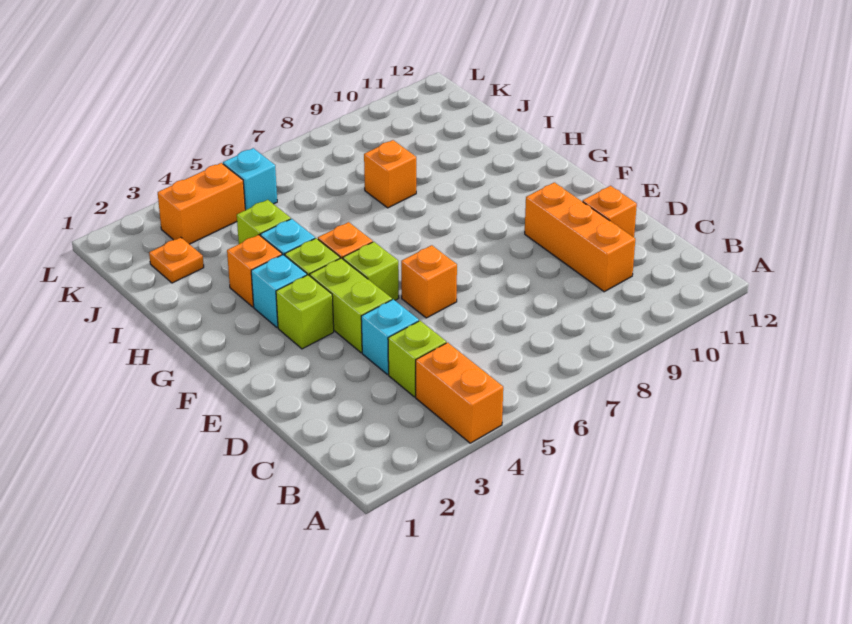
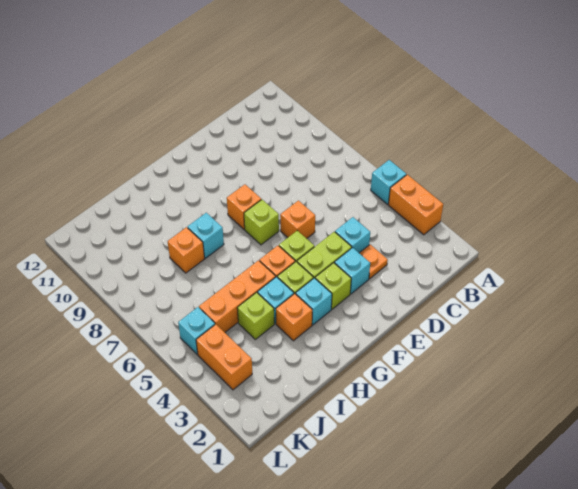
orange 1x2 brick [416,343,503,443] -> orange 1x2 brick turned to [388,175,443,235]
none -> cyan 1x1 brick [371,160,406,204]
lime 1x1 brick [388,321,446,397] -> lime 1x1 brick moved to [244,200,279,245]
orange 1x3 brick [525,182,635,292] -> orange 1x3 brick moved to [199,261,276,332]
orange 1x1 brick [583,186,637,237] -> orange 1x1 brick moved to [227,184,261,229]
none -> cyan 1x1 brick [335,248,370,294]
none -> cyan 1x1 brick [188,213,224,258]
orange 1x1 plate [149,237,204,283] -> orange 1x1 plate moved to [360,245,388,279]

